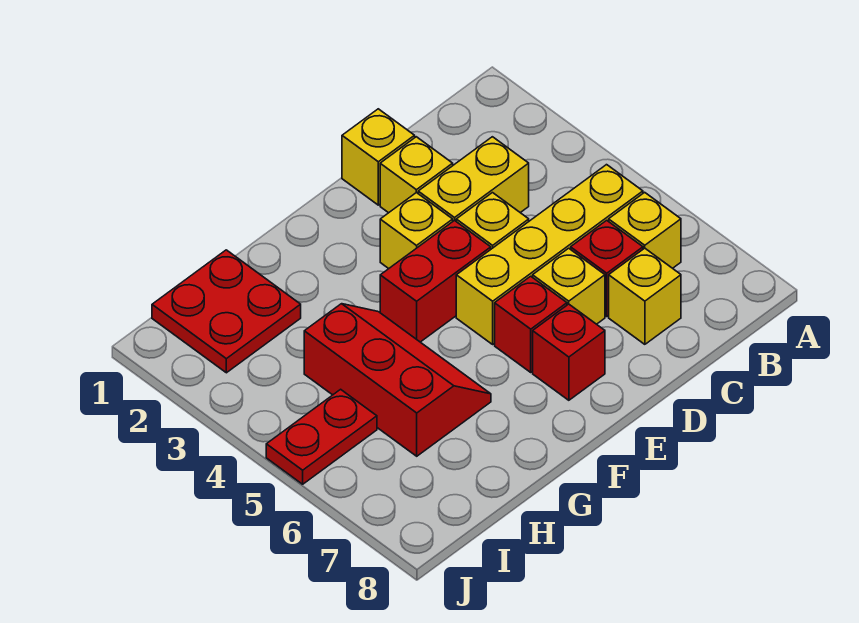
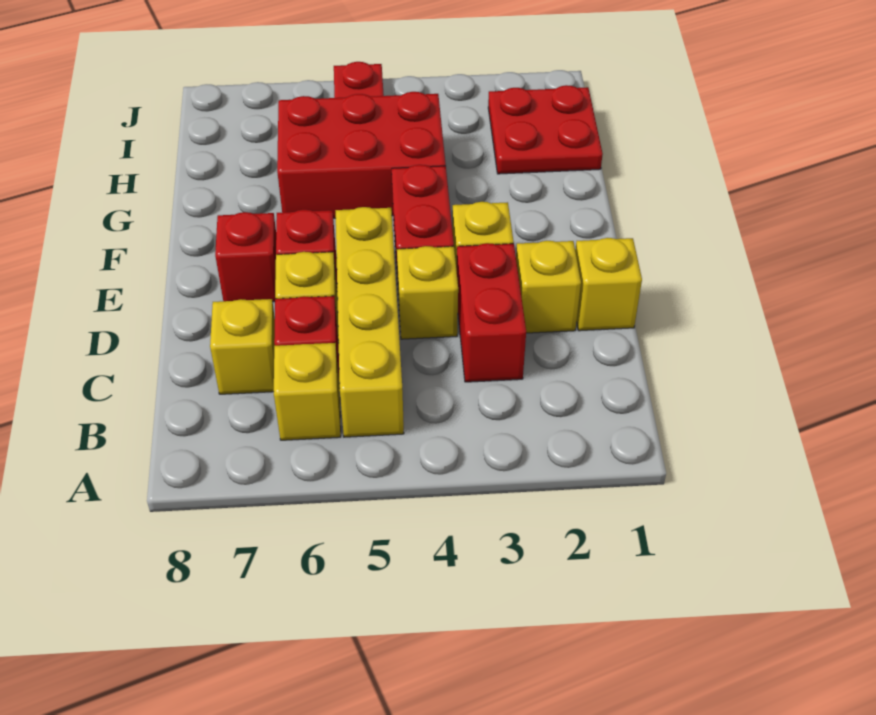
yellow 1x2 brick [418,137,529,221] -> red 1x2 brick [457,243,526,382]
red 2x3 slope [304,304,491,456] -> red 2x3 brick [277,92,446,218]

